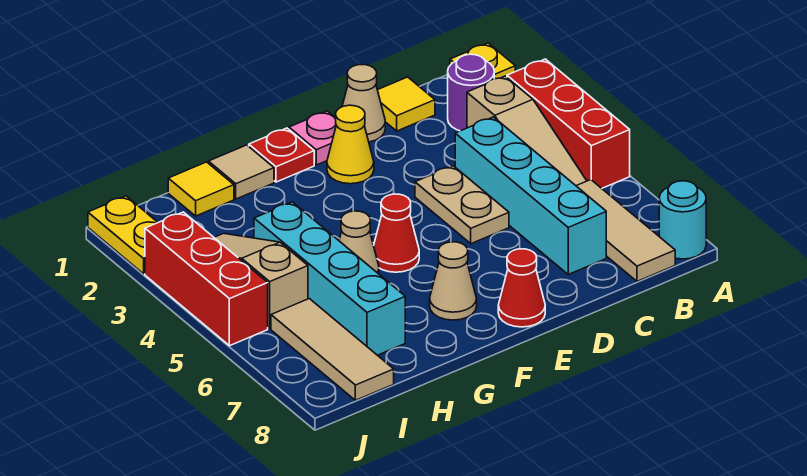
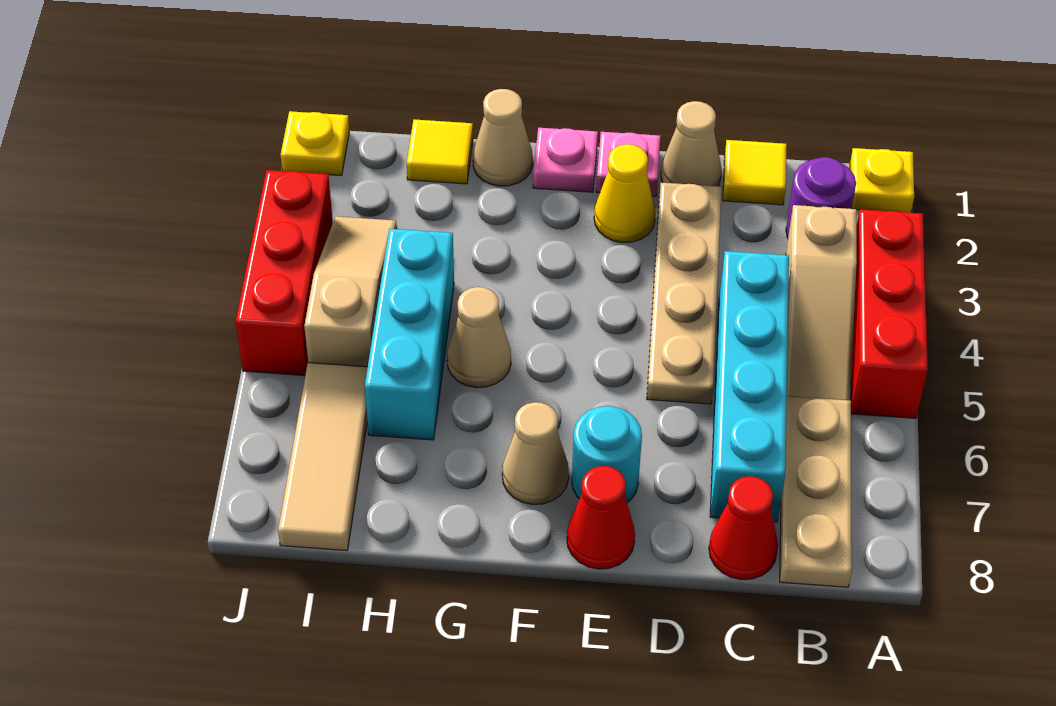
cyan 1x1 round brick [659,181,706,259] -> cyan 1x1 round brick moved to [572,406,642,502]
tan 1x3 tile [577,180,675,281] -> tan 1x3 plate [780,396,852,587]
tan 1x2 plate [415,166,509,244] -> tan 1x4 plate [647,183,722,404]
red 1x1 plate [249,128,314,182] -> pink 1x1 plate [533,128,598,192]
red 1x1 cone [374,194,419,272] -> red 1x1 cone moved to [709,476,778,579]
tan 1x1 tile [209,145,274,199] -> tan 1x1 cone [473,89,533,186]
cyan 1x4 brick [254,202,405,355] -> cyan 1x3 brick [365,229,454,440]
yellow 1x2 plate [88,196,158,274] -> yellow 1x1 plate [280,111,349,176]

